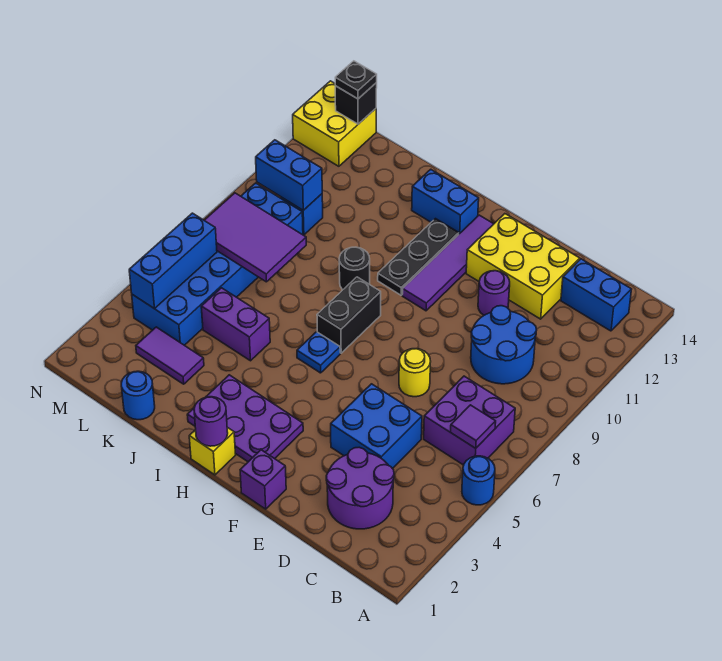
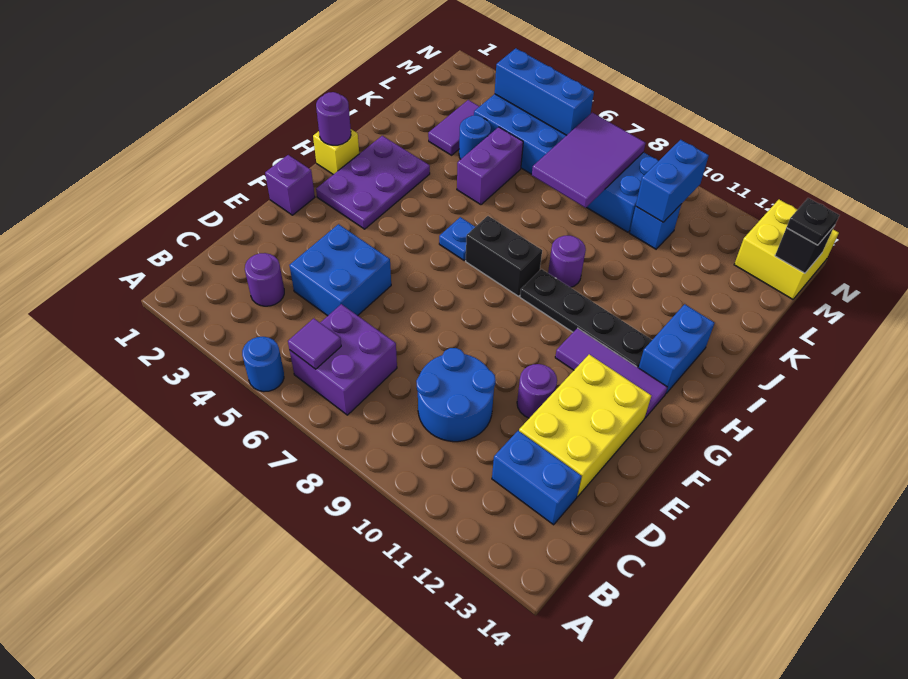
blue 1x2 brick [561,259,632,331] -> blue 1x2 brick turned to [492,431,582,525]
purple 2x2 round brick [326,447,394,529] -> purple 1x1 round brick [245,253,284,306]
yellow 1x1 round brick [399,349,431,397] -> none
purple 1x4 tile [402,215,493,311] -> purple 1x3 tile [555,328,668,418]
black 1x3 plate [378,219,459,295] -> black 1x4 plate [520,269,652,368]
black 1x1 round brick [339,247,370,290] -> purple 1x1 round brick [548,236,586,287]
blue 1x1 round brick [121,371,155,420] -> blue 1x1 round brick moved to [459,115,491,159]

